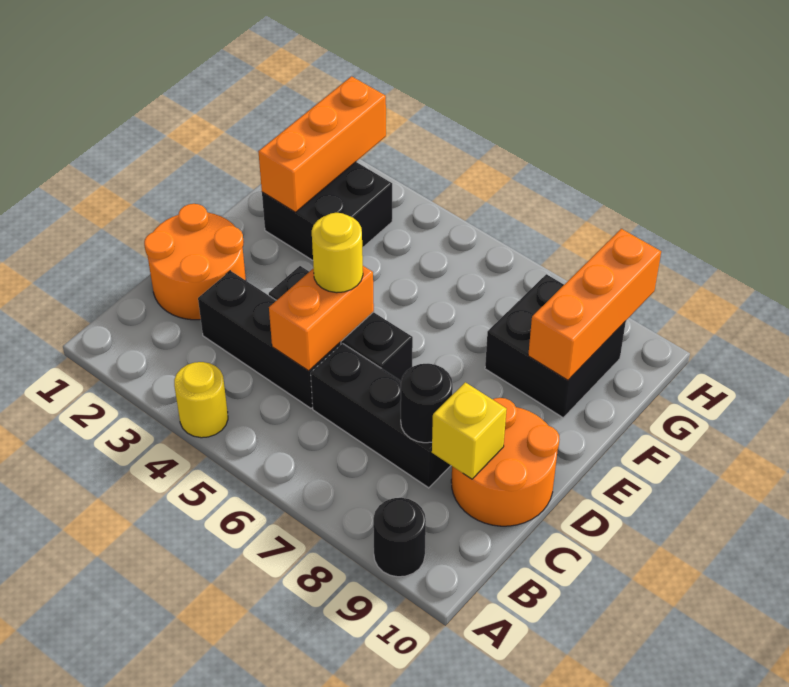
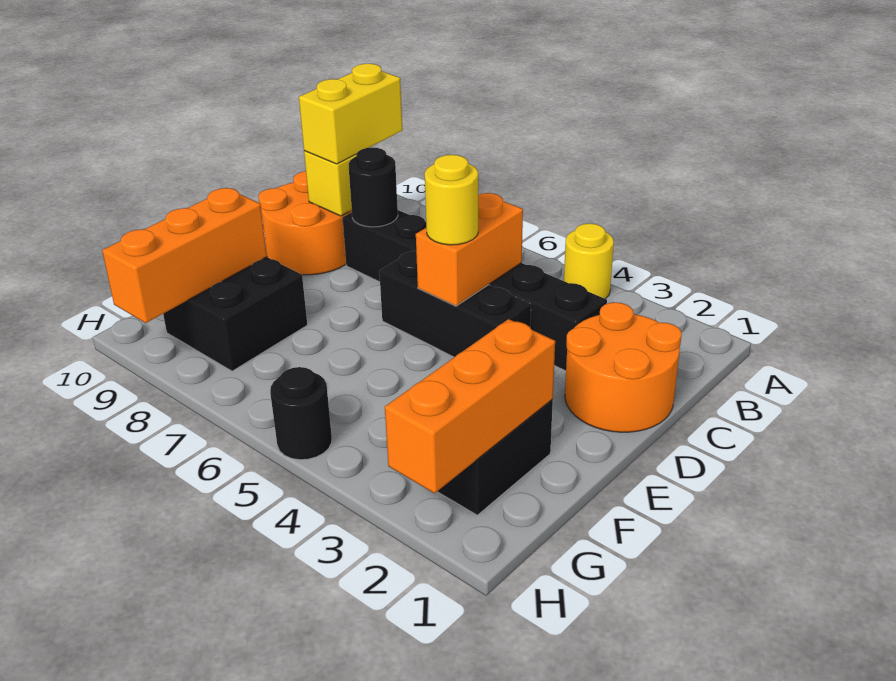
black 1x1 round brick [373,498,426,577] -> black 1x1 round brick moved to [270,367,332,460]
none -> yellow 1x2 brick [299,64,402,164]

